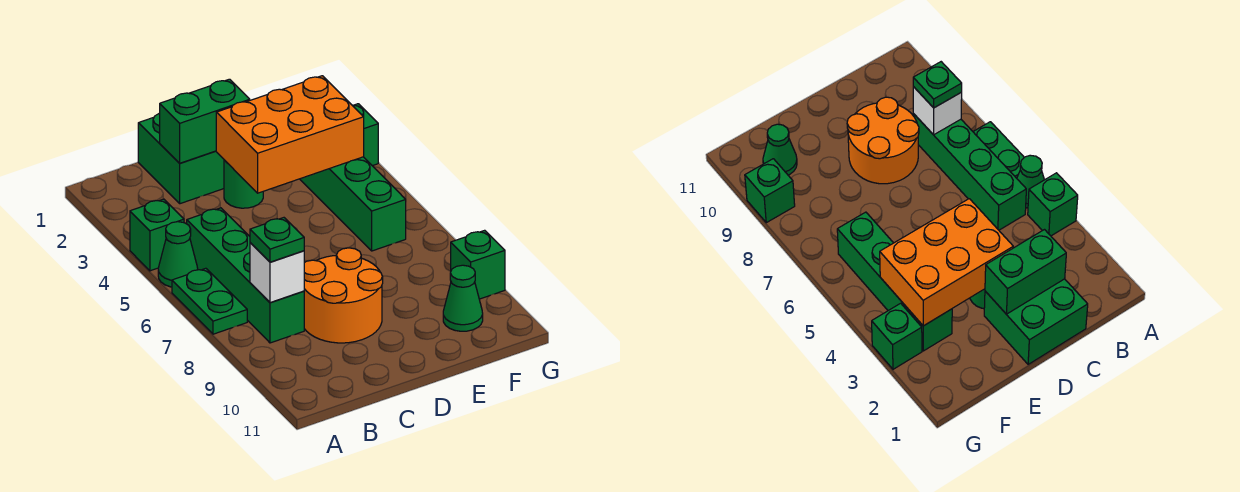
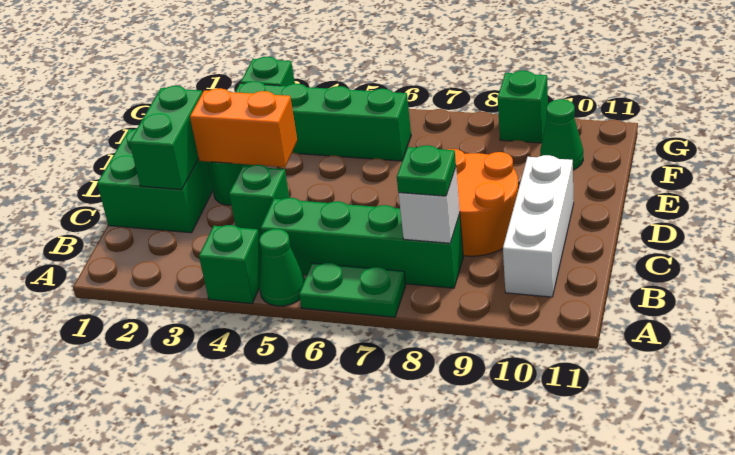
none -> white 1x3 brick [503,155,574,297]
none -> green 1x1 brick [229,165,290,238]
orange 2x3 brick [216,76,364,193] -> orange 1x2 brick [190,88,297,167]

